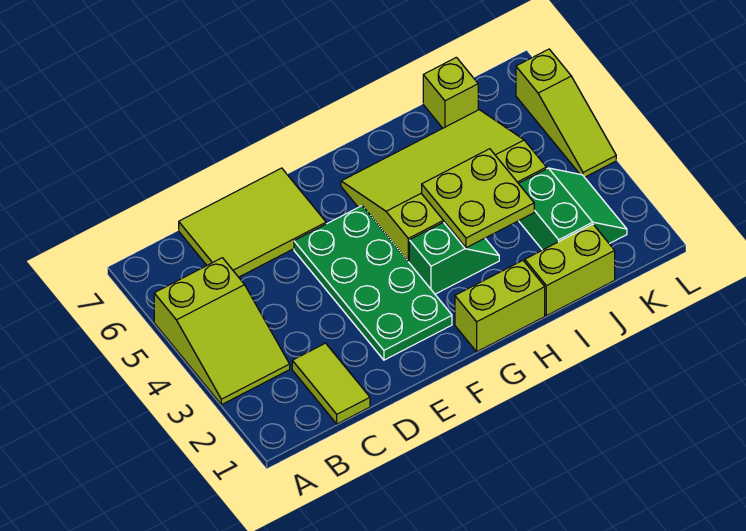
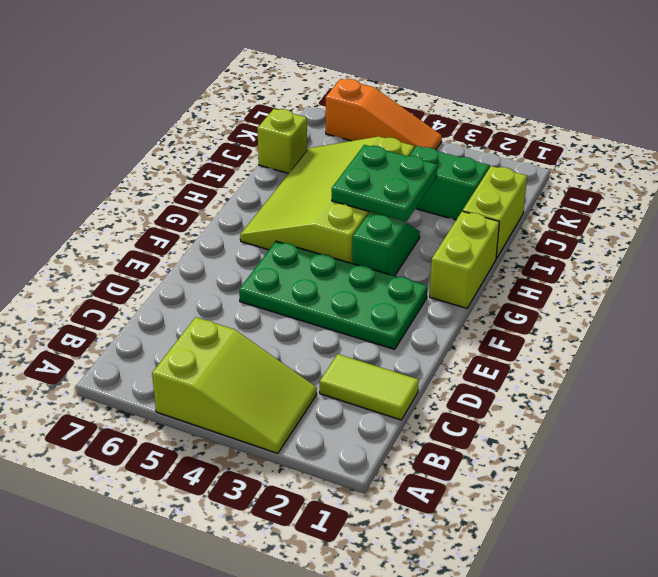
lime 2x3 tile [179,168,326,277] -> none
lime 2x2 plate [422,149,534,248] -> green 2x2 plate [332,145,437,222]
lime 1x3 slope [516,49,616,177] -> orange 1x3 slope [326,79,442,150]

